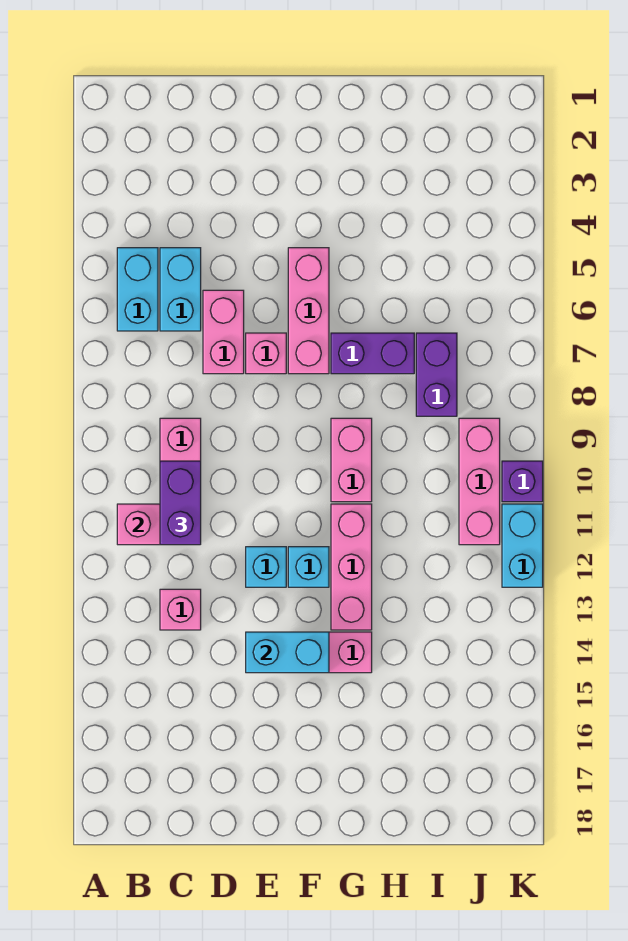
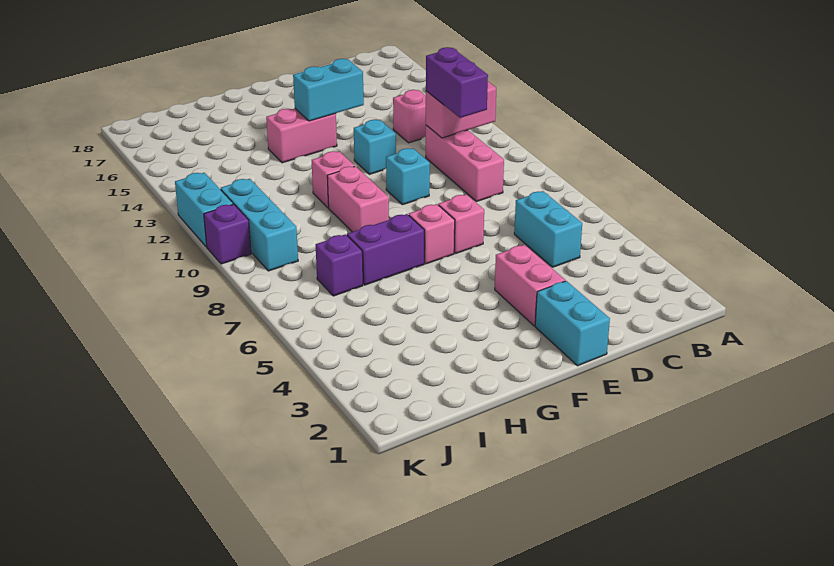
cyan 1x2 brick [117,248,158,331] -> cyan 1x2 brick moved to [535,281,610,366]
pink 1x2 brick [203,290,244,374] -> pink 1x2 brick moved to [495,245,565,326]
pink 1x3 brick [288,248,329,374] -> pink 1x1 brick [409,204,455,264]
cyan 1x1 brick [288,547,329,587] -> cyan 1x1 brick moved to [386,148,430,205]
pink 1x3 brick [331,504,372,630] -> pink 1x1 brick [312,151,355,208]
purple 1x2 brick [416,333,457,416] -> purple 1x1 brick [316,234,363,296]
pink 1x3 brick [459,418,500,545] -> cyan 1x3 brick [221,179,298,271]

